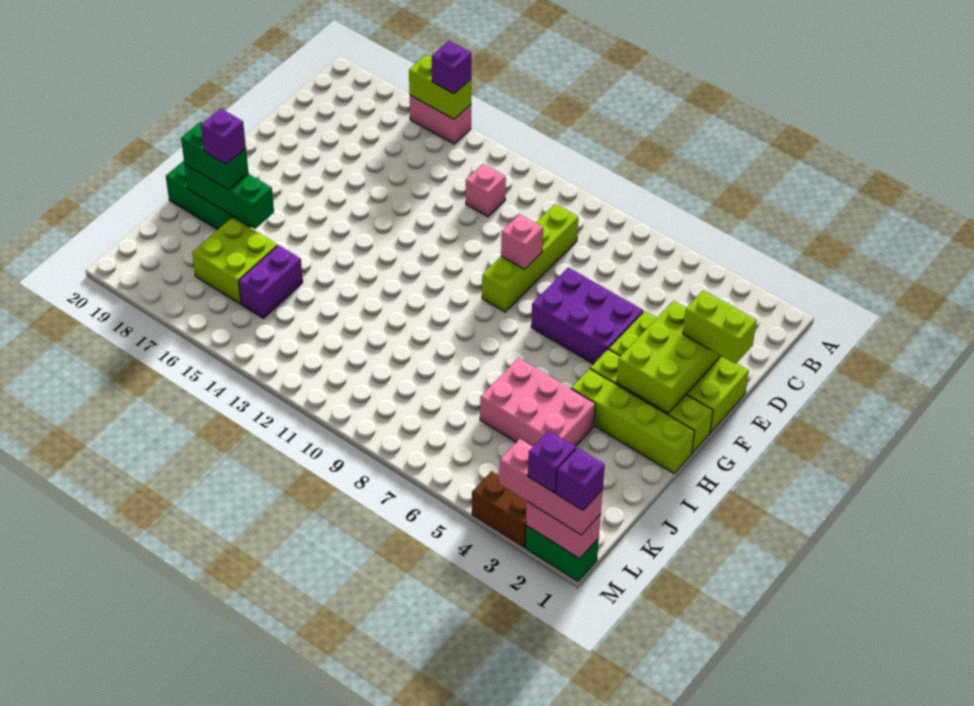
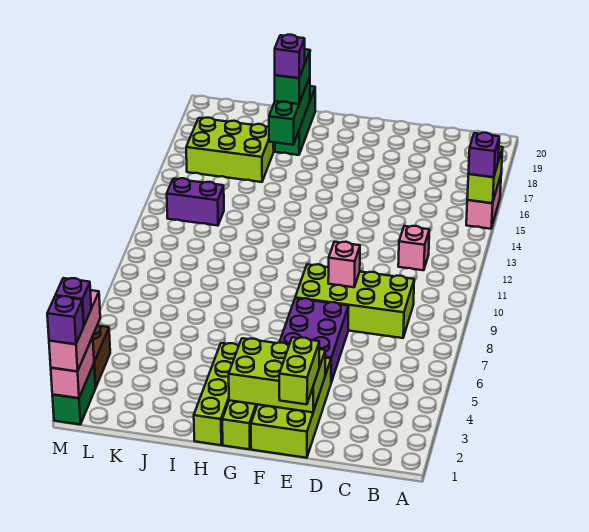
lime 1x4 brick [482,204,578,312] -> lime 2x4 brick [295,264,414,338]
pink 2x3 brick [480,358,595,446] -> none
purple 1x2 brick [239,245,303,318] -> purple 1x2 brick moved to [167,178,224,226]
lime 2x2 brick [192,217,277,304] -> lime 2x3 brick [186,118,274,182]

